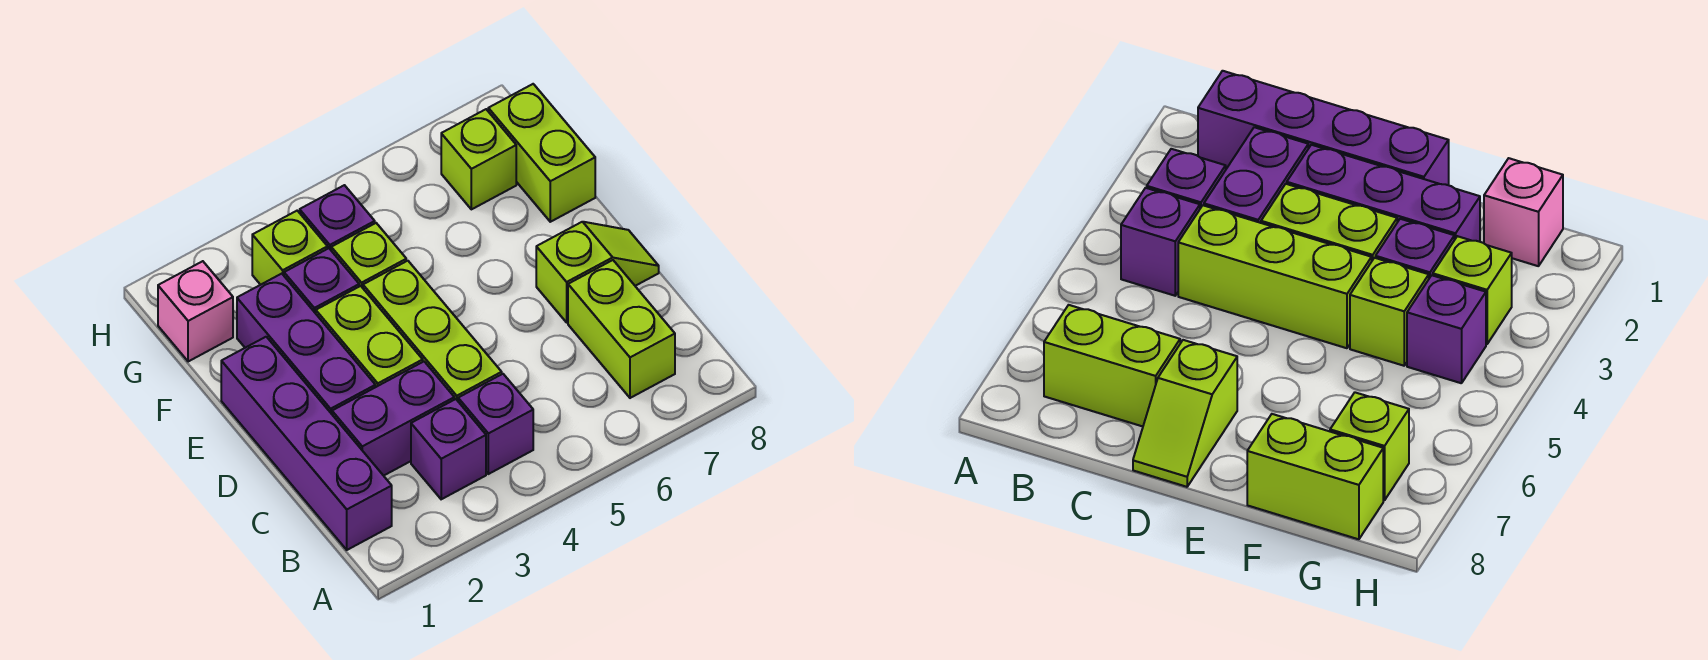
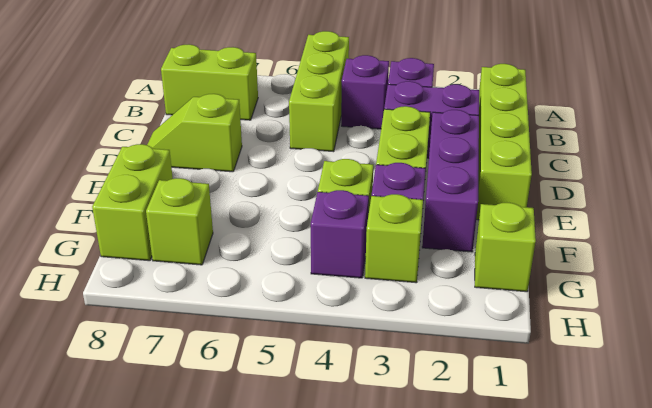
purple 1x4 brick [221,337,392,550] -> lime 1x4 brick [476,64,532,220]
lime 1x2 brick [568,260,675,398] -> lime 1x2 brick turned to [161,44,258,120]
lime 1x3 brick [363,261,502,401] -> lime 1x3 brick moved to [289,31,349,152]
pink 1x1 brick [158,261,233,362] -> lime 1x1 brick [475,203,536,292]

